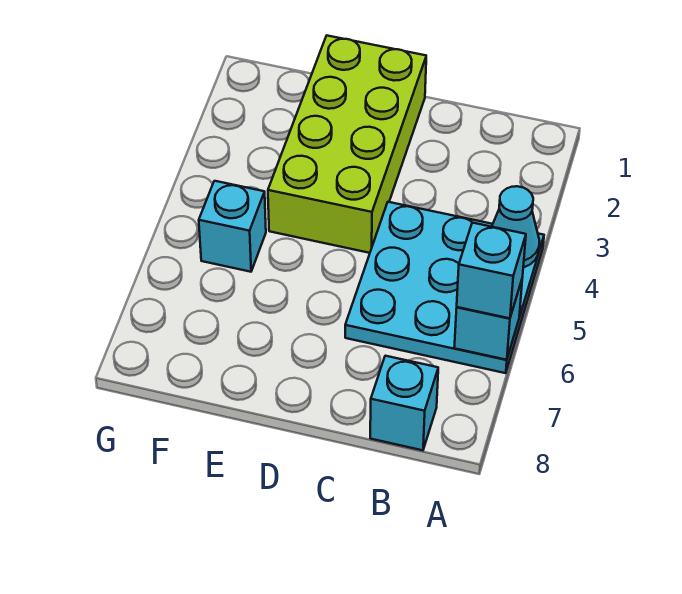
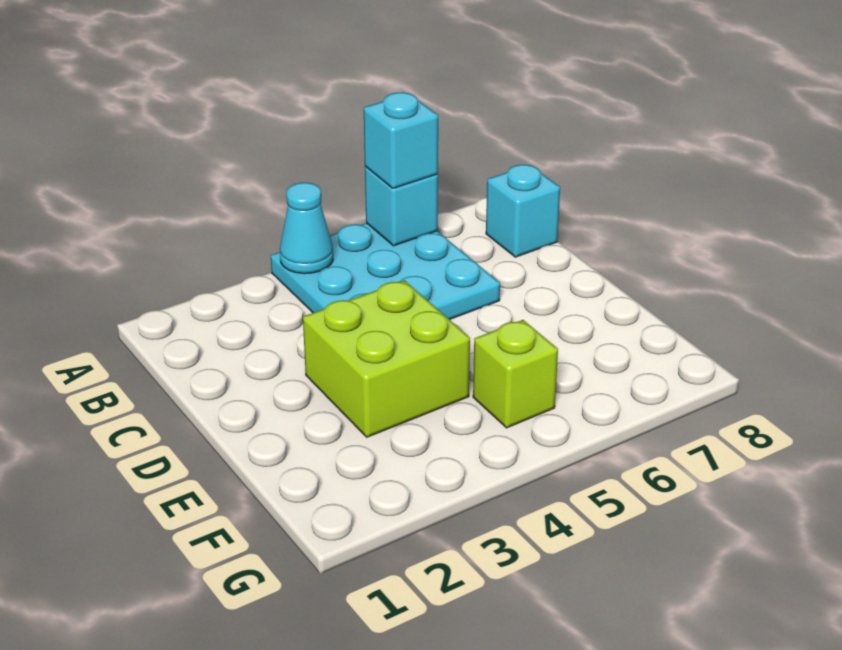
lime 2x4 brick [268,36,426,253] -> lime 2x2 brick [303,280,470,437]
cyan 1x1 brick [199,181,266,272] -> lime 1x1 brick [473,320,558,428]

